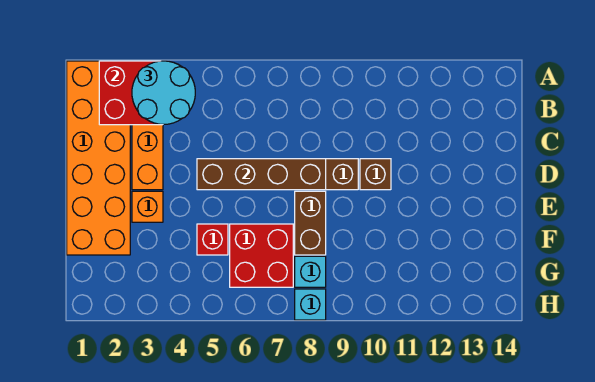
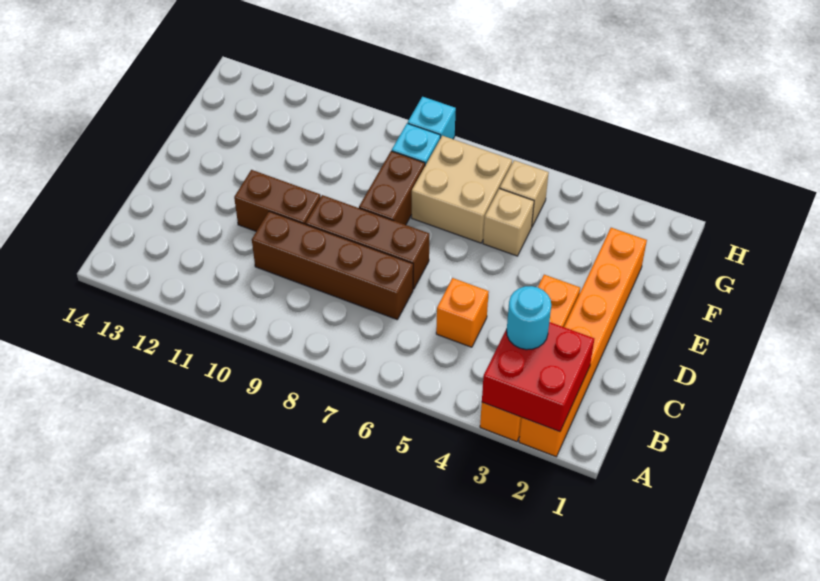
orange 2x6 brick [67,61,130,255] -> orange 1x6 brick [519,228,647,457]
cyan 2x2 round brick [132,61,195,125] -> cyan 1x1 round brick [507,286,551,350]
brown 1x4 brick [197,159,326,190] -> brown 1x4 brick moved to [252,211,413,320]
brown 1x1 brick [360,159,391,190] -> brown 1x2 brick [234,170,321,231]
orange 1x1 brick [132,191,163,222] -> orange 1x1 brick moved to [436,278,489,347]
red 1x1 brick [197,224,228,255] -> tan 1x1 brick [483,189,534,256]
red 2x2 brick [230,224,293,287] -> tan 2x2 brick [412,136,512,243]
none -> tan 1x1 brick [500,160,549,226]

